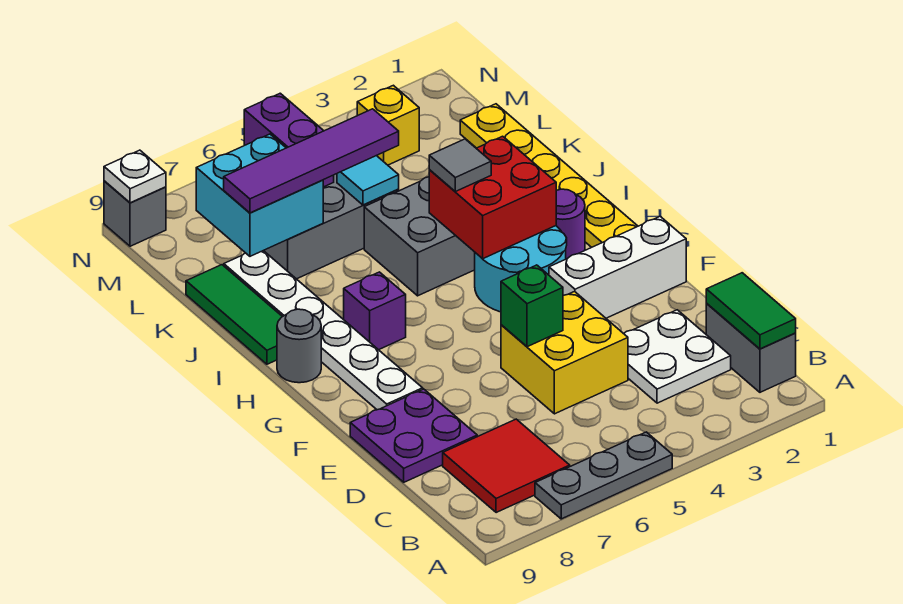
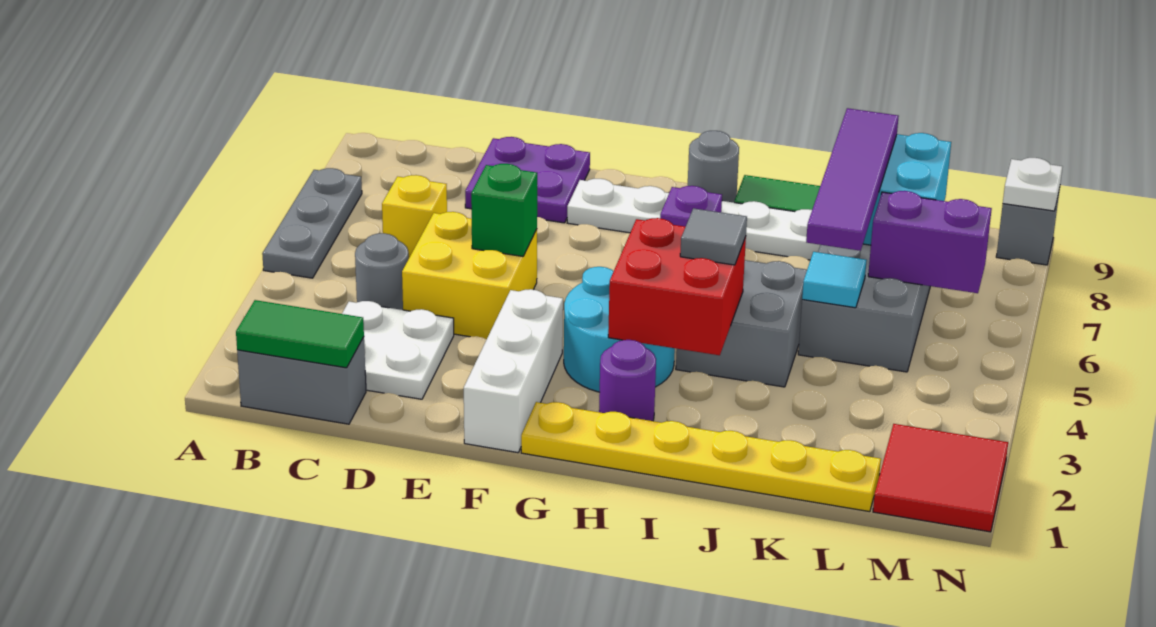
red 2x2 tile [443,419,570,513] -> red 2x2 tile moved to [873,424,1008,532]
none -> grey 1x1 round brick [355,233,409,310]
yellow 1x1 brick [357,85,419,165] -> yellow 1x1 brick moved to [382,175,447,258]

